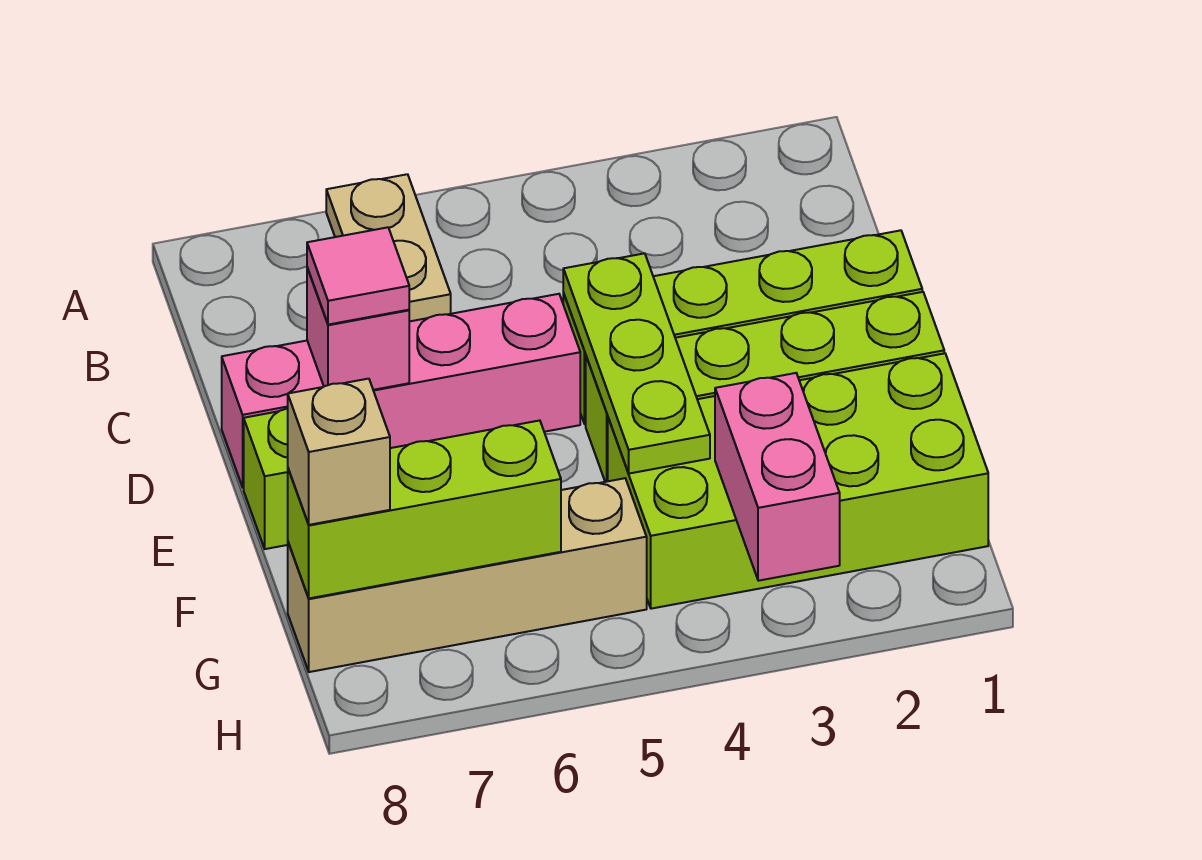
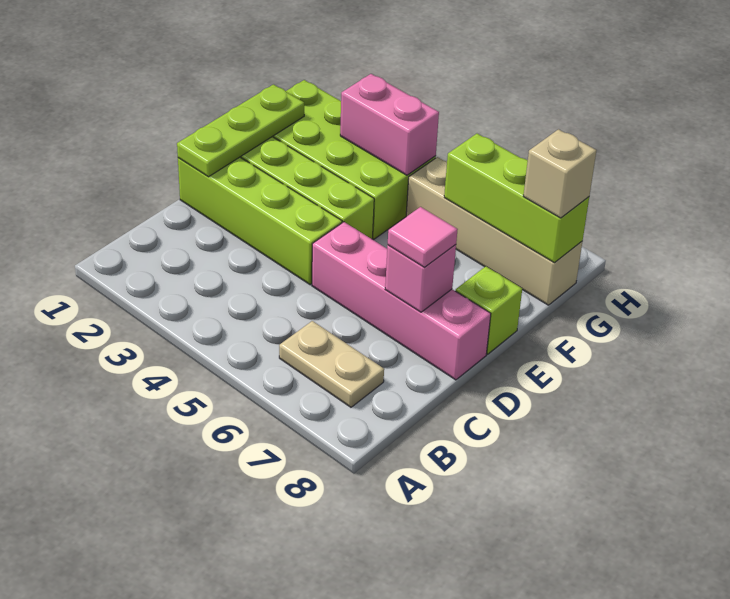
tan 1x2 plate [326,174,451,321] -> tan 1x2 plate turned to [279,321,384,407]
lime 1x3 plate [563,253,710,474] -> lime 1x3 plate moved to [177,84,304,177]
pink 1x2 brick [715,373,840,581] -> pink 1x2 brick turned to [340,74,439,175]

